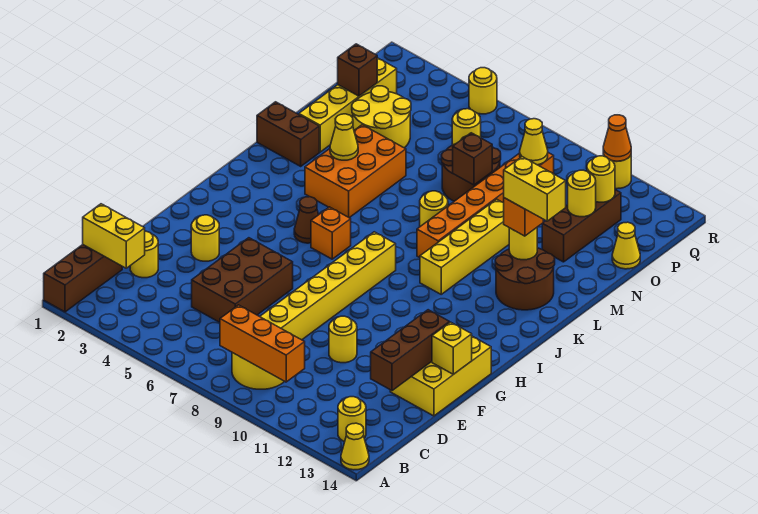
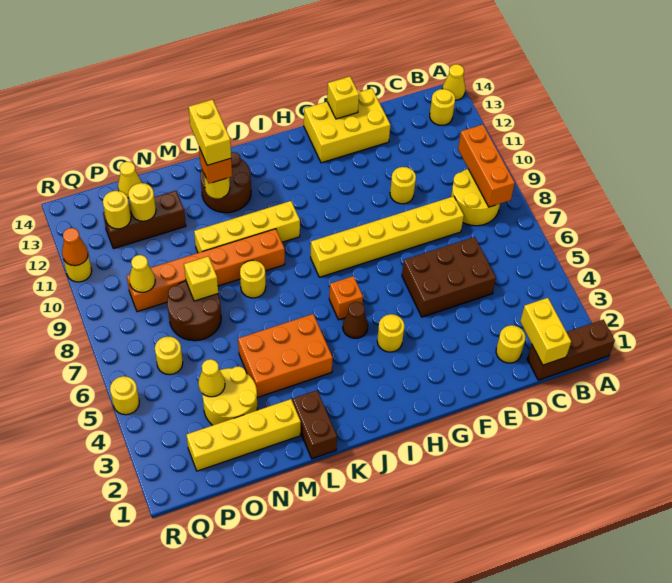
brown 1x3 brick [371,310,449,391] -> none
yellow 1x1 round brick [191,215,219,261] -> yellow 1x1 round brick moved to [377,314,404,352]
yellow 1x1 cone [330,114,358,160] -> yellow 1x1 cone moved to [198,359,225,397]
brown 1x1 brick [453,133,492,185] -> yellow 1x1 brick [184,256,218,301]
brown 1x1 brick [338,44,377,96] -> none

